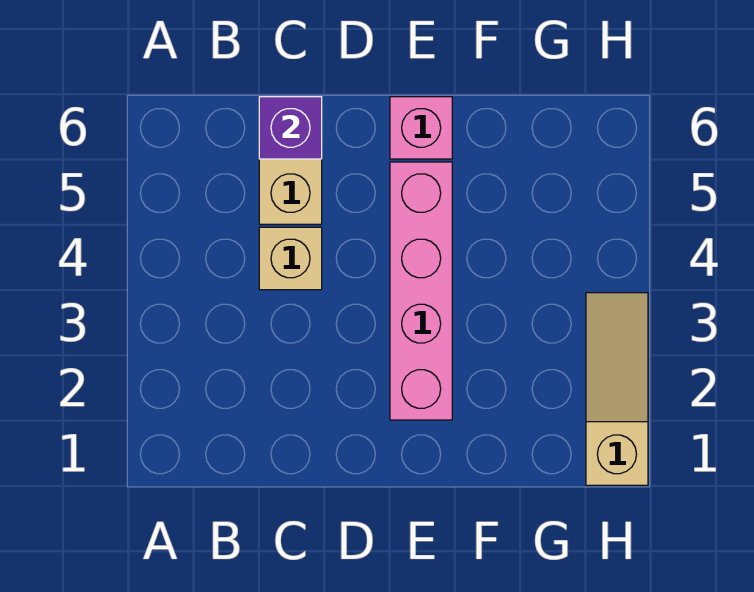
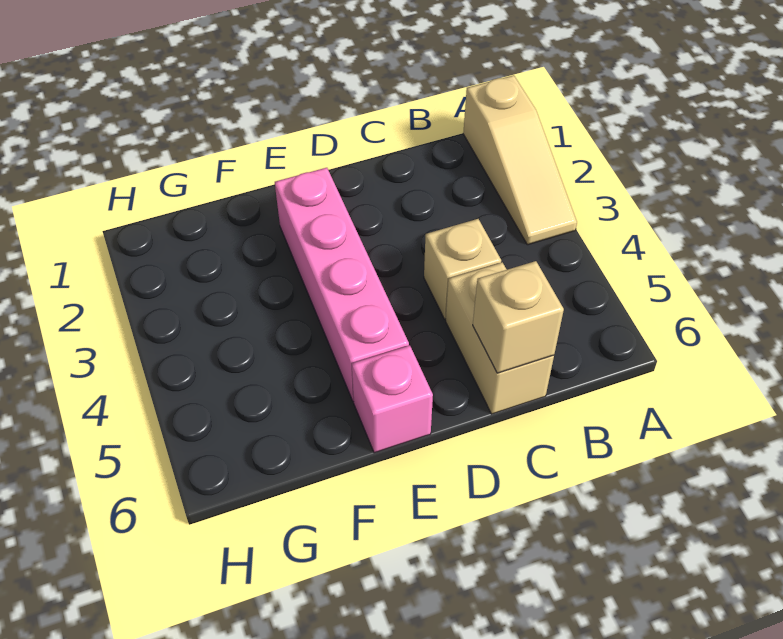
purple 1x1 brick [259,97,322,159] -> tan 1x1 brick [473,261,564,373]
tan 1x3 slope [586,293,648,485] -> tan 1x3 slope moved to [463,75,577,245]

